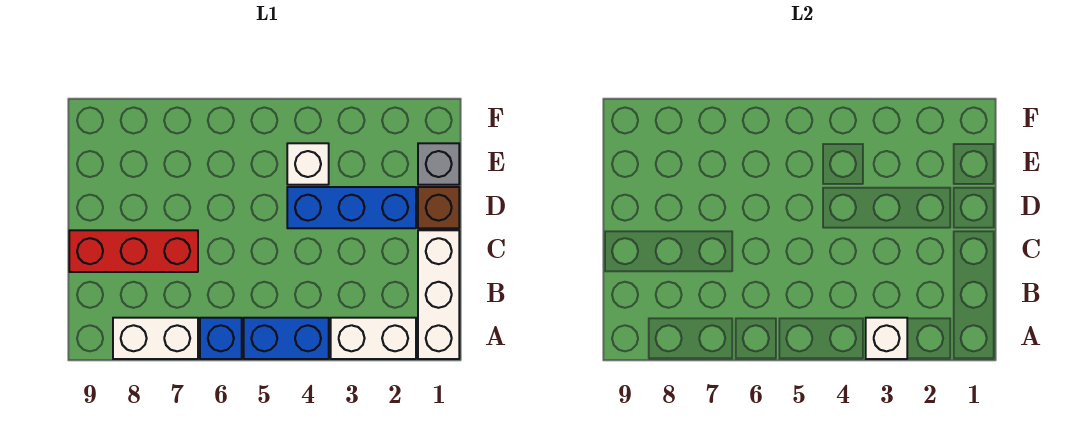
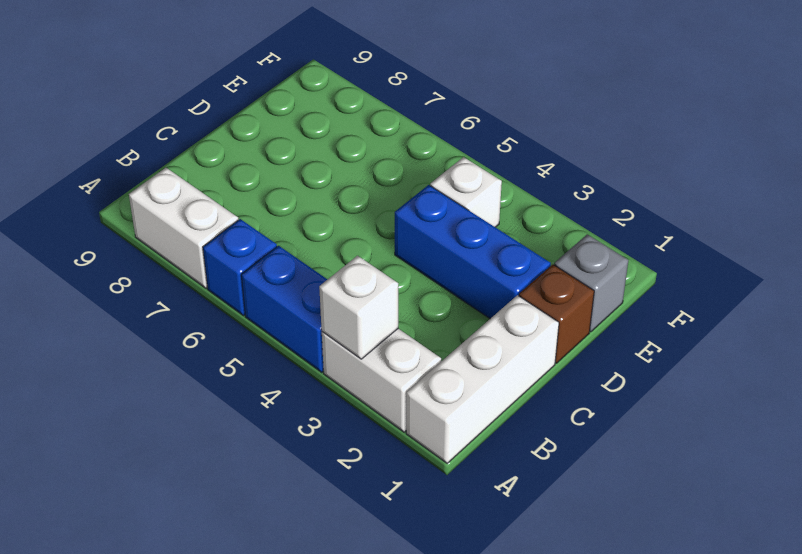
red 1x3 brick [69,230,198,272] -> none

